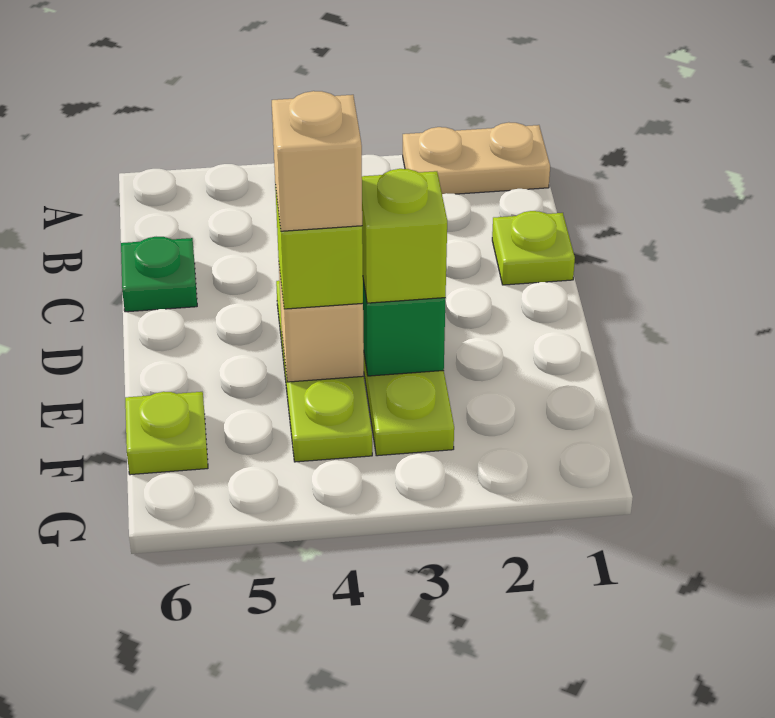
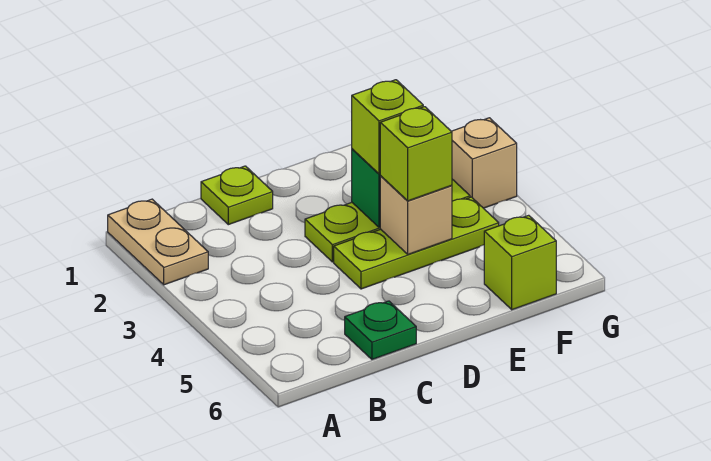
tan 1x1 brick [272,91,362,231] -> tan 1x1 brick moved to [451,118,517,208]
lime 1x1 plate [125,392,208,475] -> lime 1x1 brick [484,215,556,310]

